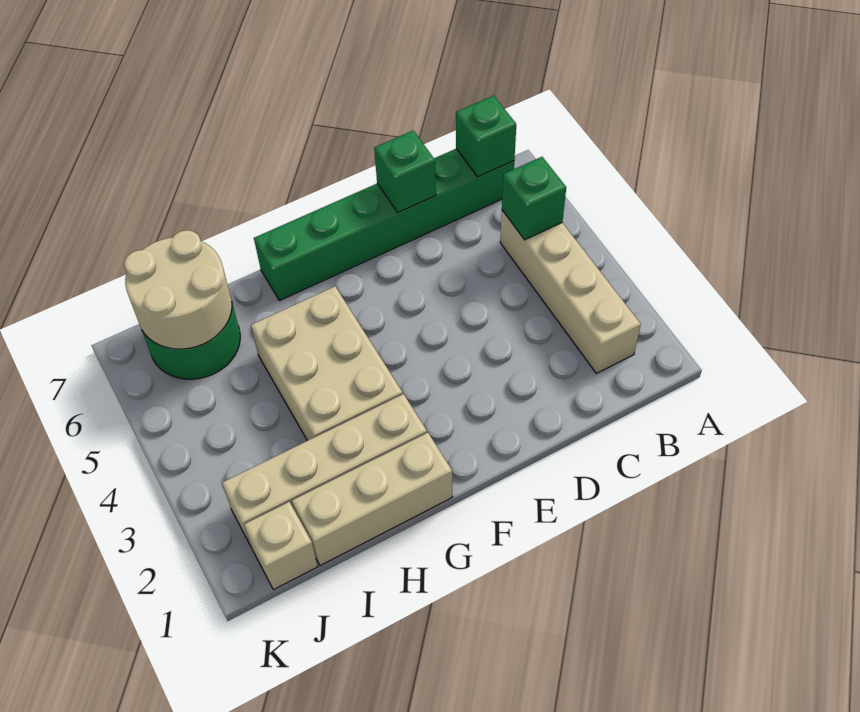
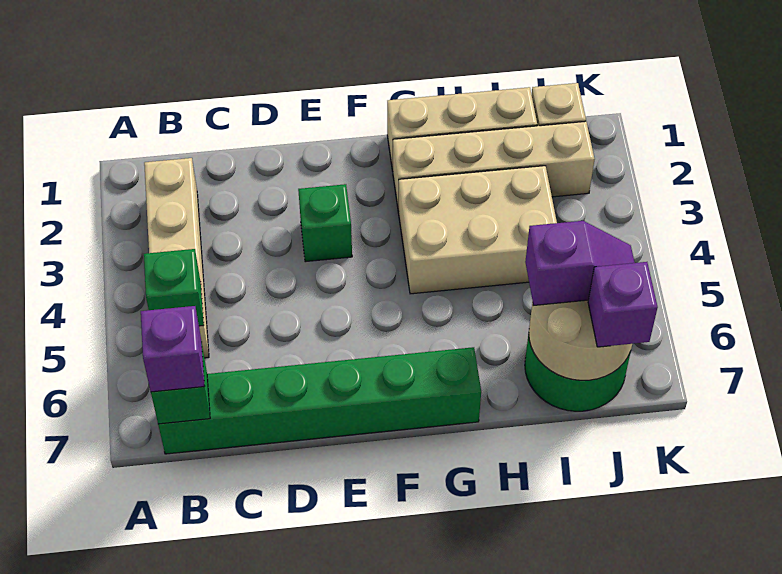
none -> purple 1x1 brick [141,306,205,392]
green 1x1 brick [374,131,436,212] -> green 1x1 brick moved to [298,184,352,262]
tan 2x3 brick [251,286,403,441] -> tan 2x3 brick turned to [398,166,557,294]
none -> purple 1x2 slope [525,221,635,306]
none -> purple 1x1 brick [588,262,658,347]

